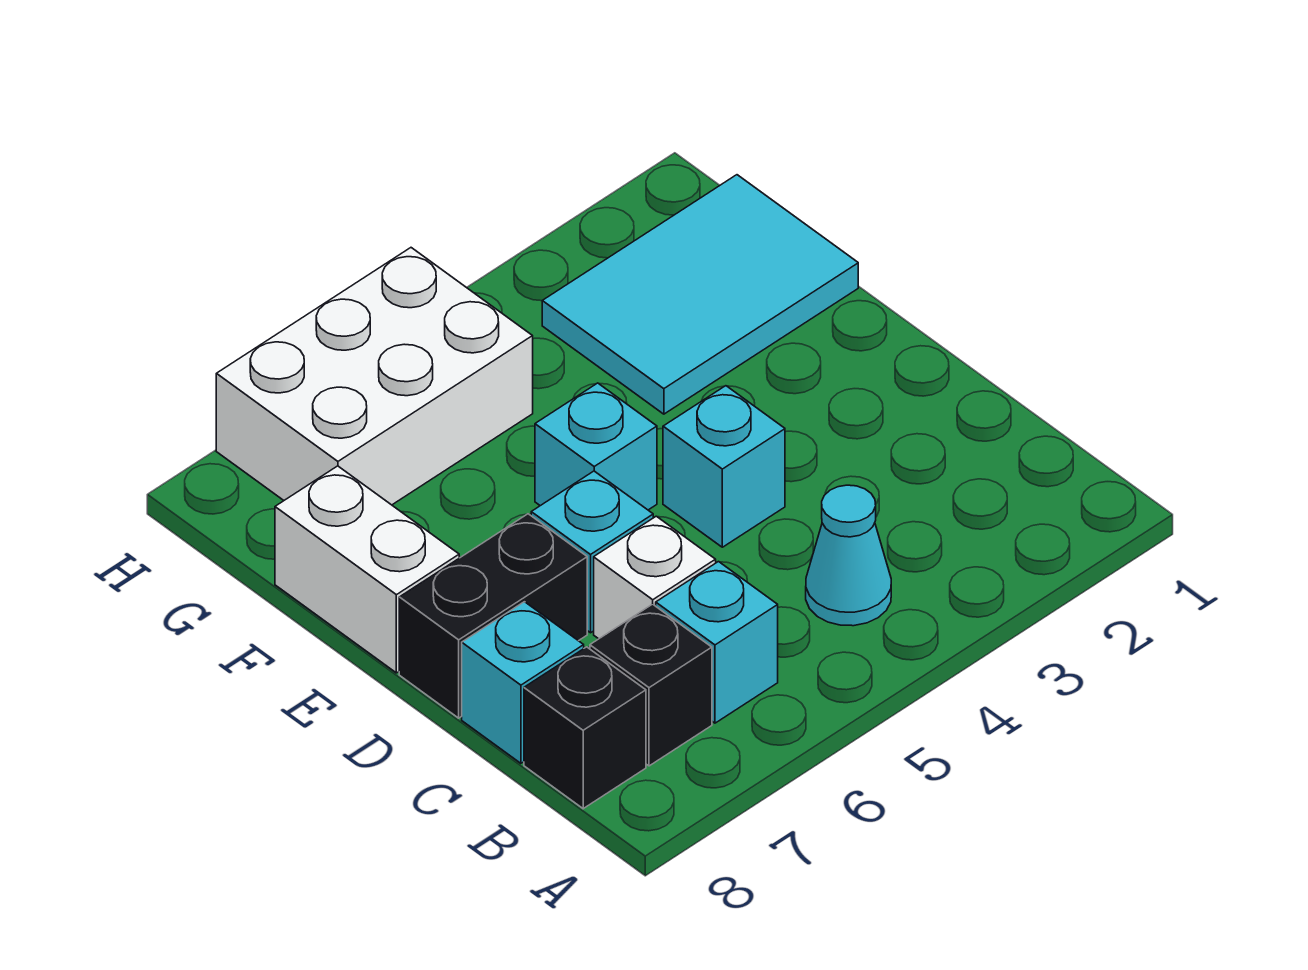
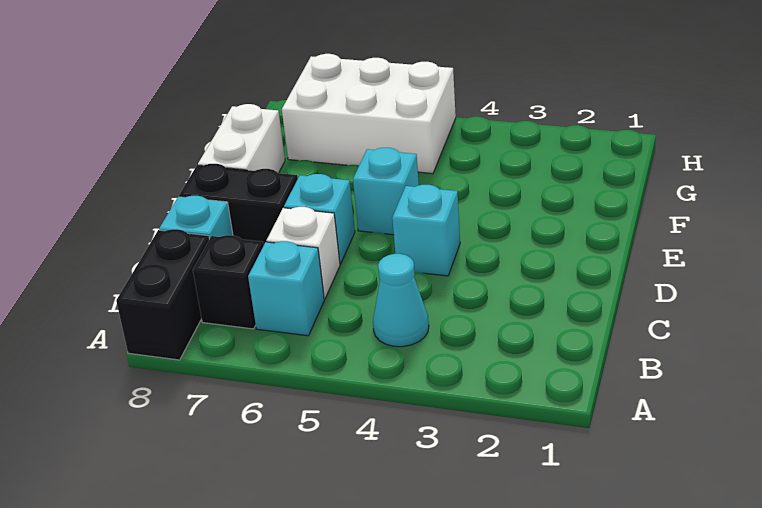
black 1x1 brick [524,647,646,809] -> black 1x2 brick [116,229,209,360]
cyan 2x3 tile [542,175,858,414] -> none

